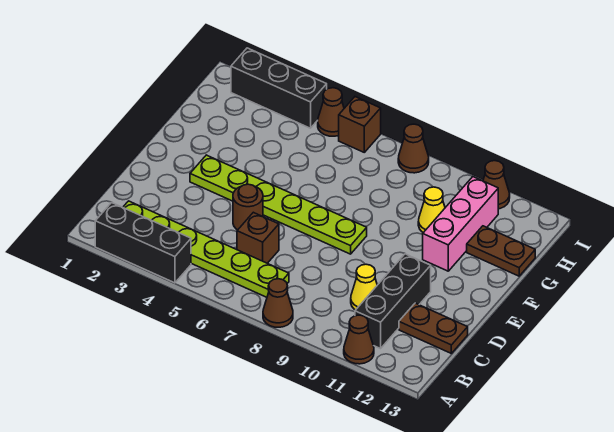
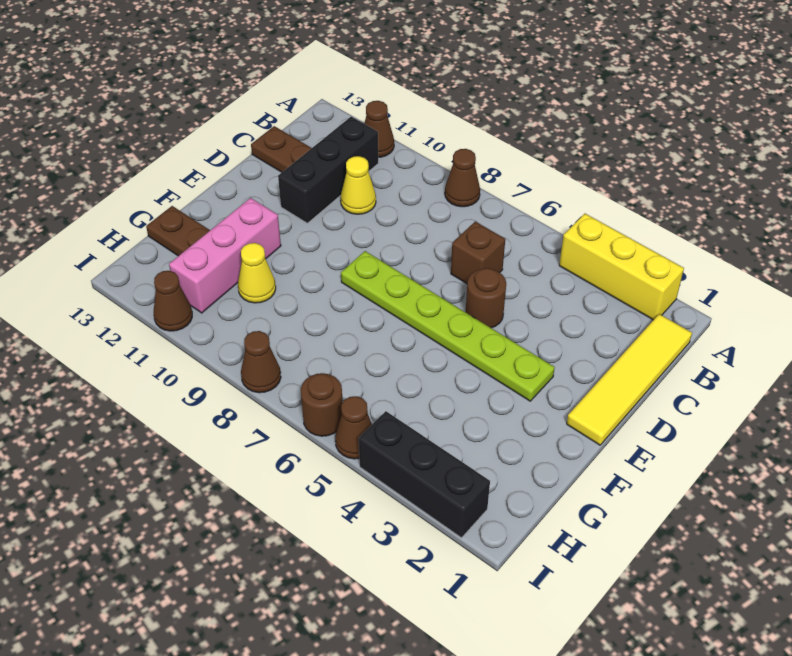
black 1x3 brick [95,202,191,283] -> yellow 1x3 brick [559,214,684,320]
none -> yellow 1x4 tile [567,314,692,445]
lime 1x6 plate [123,201,289,297] -> none
brown 1x1 brick [339,97,381,152] -> brown 1x1 round brick [301,373,343,436]

